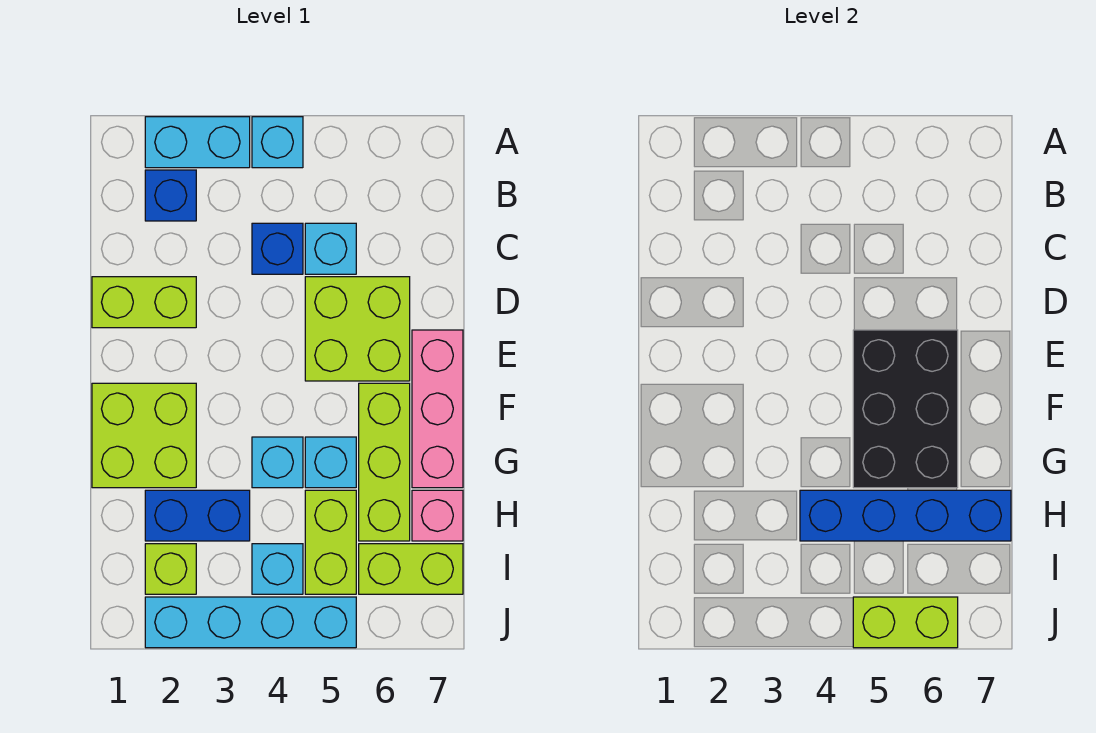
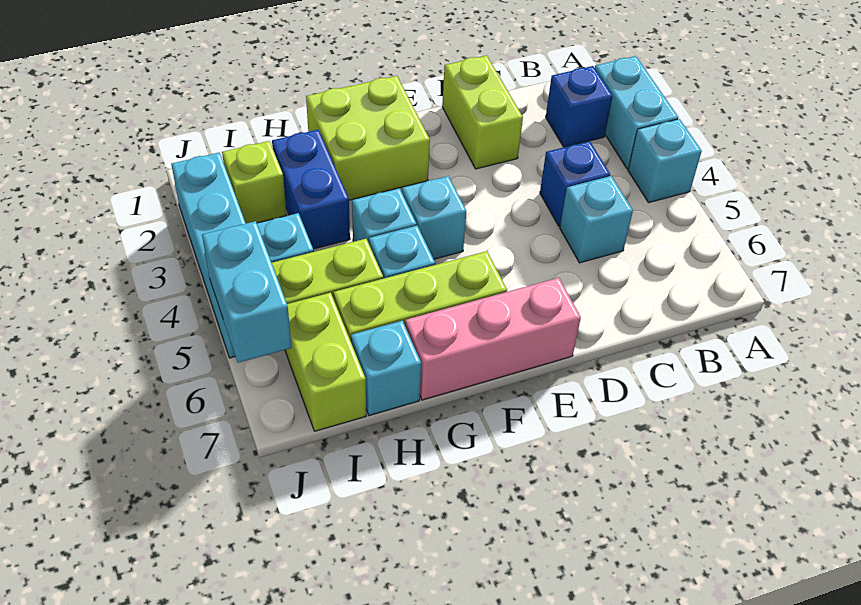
lime 2x2 brick [305,277,410,381] -> none
black 2x3 brick [853,330,958,488] -> none
none -> cyan 1x1 brick [402,176,466,259]
blue 1x4 brick [800,490,1011,541] -> none
pink 1x1 brick [412,490,463,541] -> cyan 1x1 brick [351,321,421,415]
lime 1x2 brick [853,597,958,648] -> cyan 1x2 brick [202,221,292,363]

